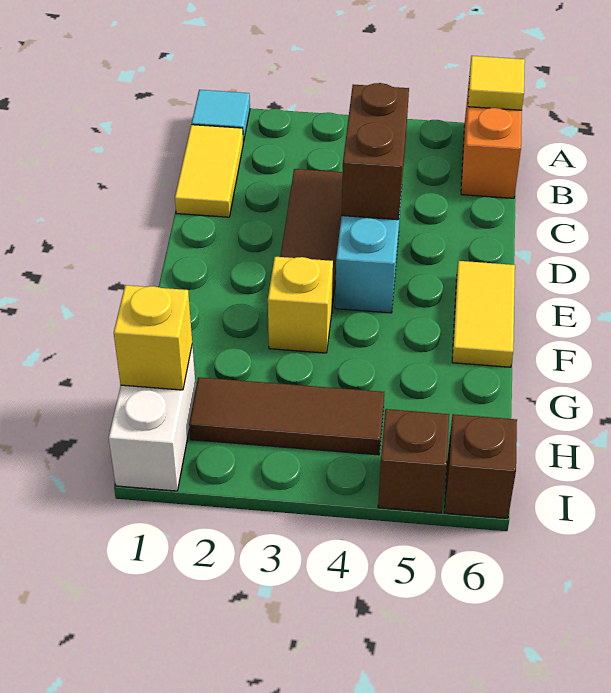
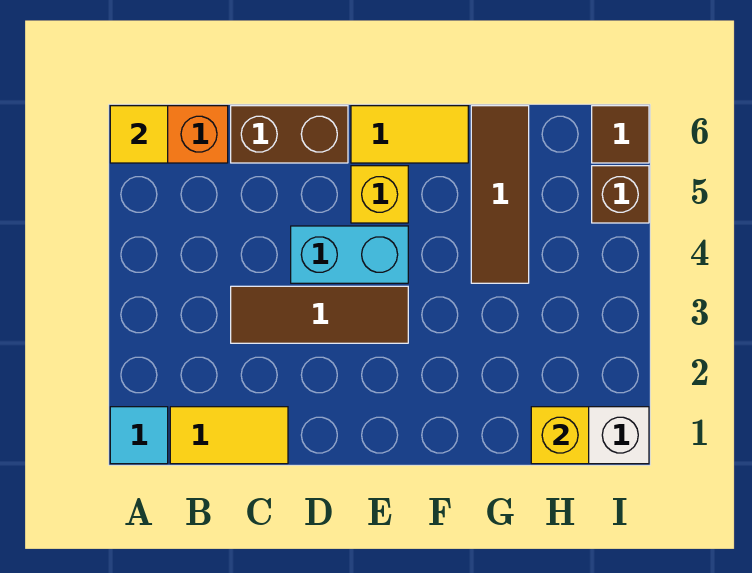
brown 1x2 brick [341,83,409,220] -> brown 1x2 brick moved to [231,106,348,163]
yellow 1x1 brick [268,257,333,353] -> yellow 1x1 brick moved to [351,166,408,223]
brown 1x3 tile [189,377,384,455] -> brown 1x3 tile moved to [471,106,529,283]
brown 1x1 brick [444,414,517,518] -> brown 1x1 tile [592,106,649,163]

